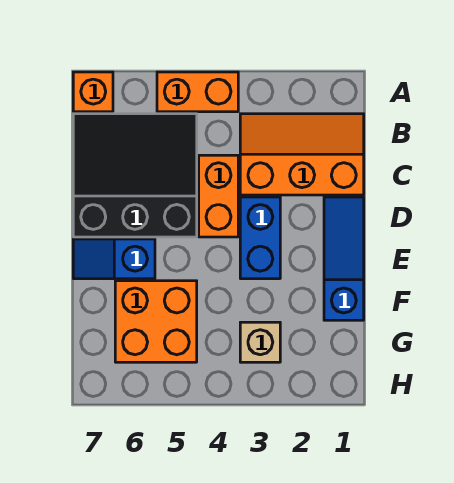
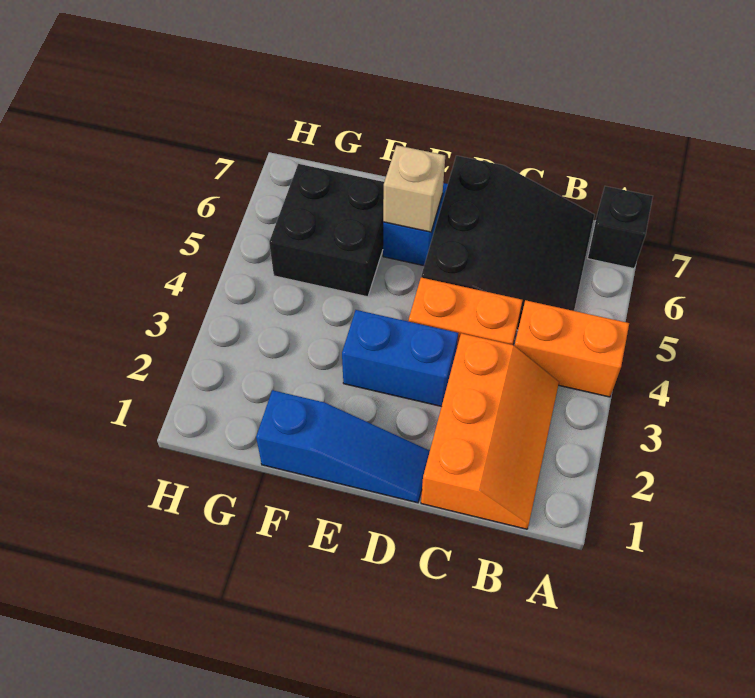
orange 1x2 brick [157,72,238,112] -> orange 1x2 brick turned to [515,300,629,397]
orange 1x1 brick [73,72,113,112] -> black 1x1 brick [588,186,653,268]
orange 2x2 brick [115,281,197,362] -> black 2x2 brick [269,164,384,297]
tan 1x1 brick [240,322,280,362] -> tan 1x1 brick moved to [383,145,445,232]

